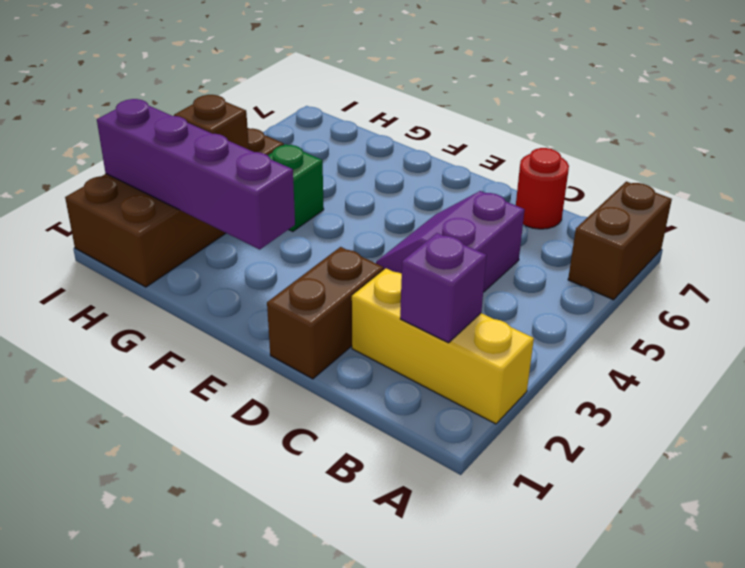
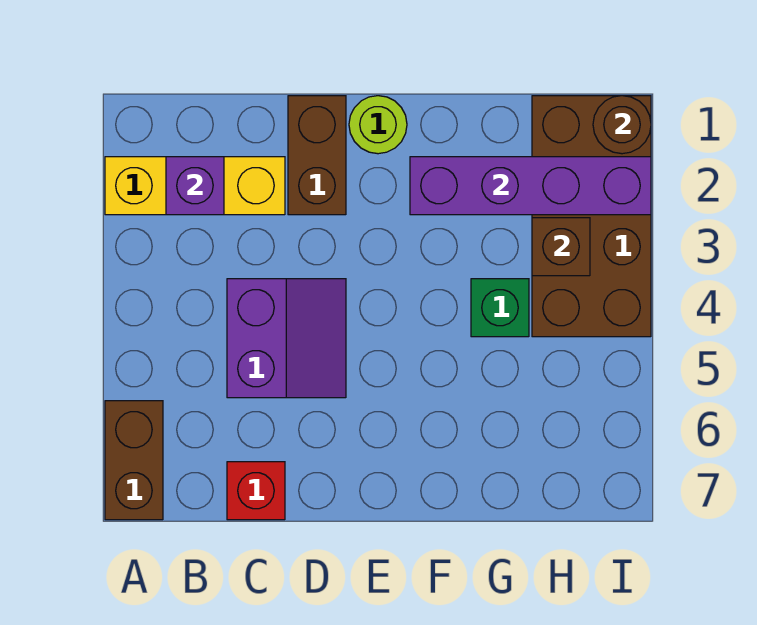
red 1x1 round brick [516,148,569,229] -> red 1x1 brick [227,462,285,520]
none -> lime 1x1 round brick [349,96,407,154]
none -> brown 1x1 round brick [593,96,651,154]

